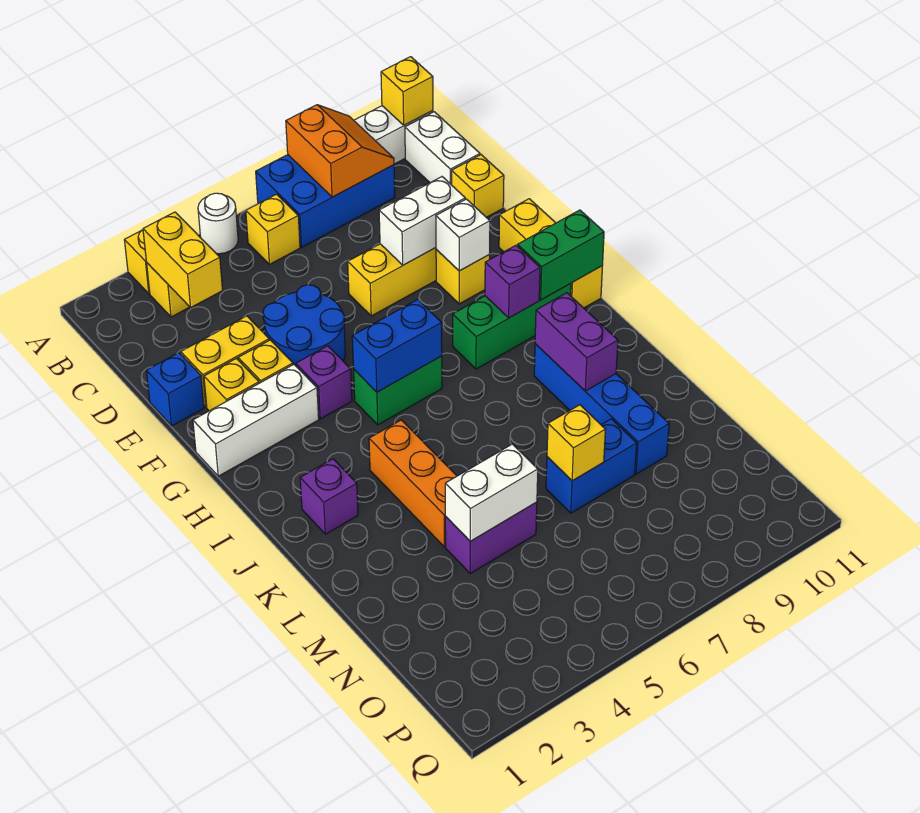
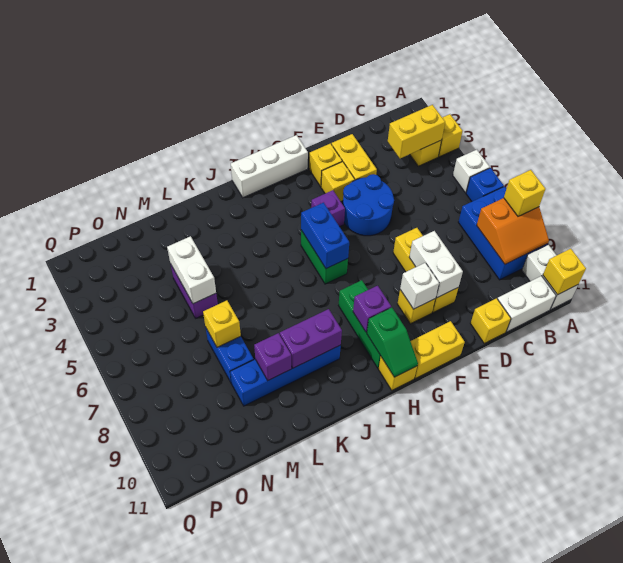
white 1x1 round brick [198,193,238,254] -> white 1x1 brick [453,150,490,193]
yellow 1x1 brick [246,194,300,264] -> yellow 1x1 brick moved to [504,170,545,216]
blue 1x1 brick [146,353,204,426] -> blue 1x1 brick moved to [466,168,504,201]
white 1x3 brick [193,364,319,476] -> white 1x3 brick turned to [231,135,308,198]
green 1x2 brick [518,210,604,300] -> green 1x2 slope [367,308,418,377]
purple 1x1 brick [300,459,358,534] -> purple 1x1 brick moved to [254,333,292,380]
orange 1x3 brick [369,420,457,547] -> none

